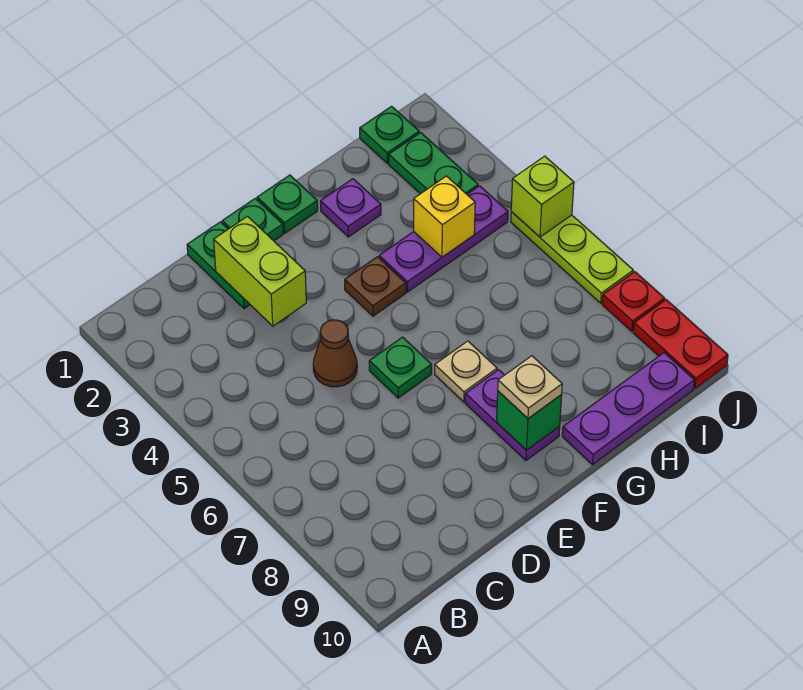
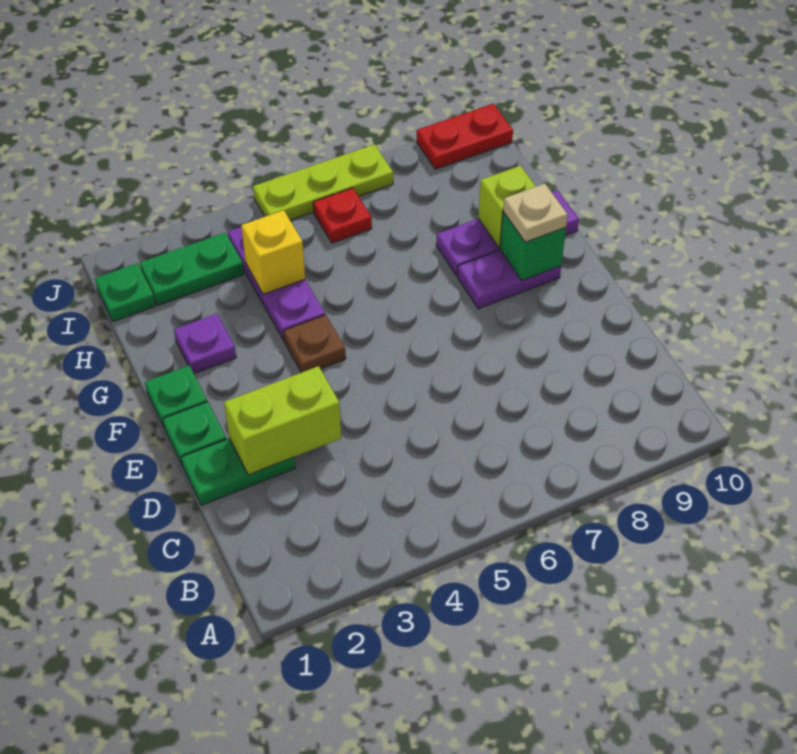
brown 1x1 cone [313,320,357,387] -> none
green 1x1 plate [369,337,432,398] -> none
tan 1x1 plate [435,341,497,402] -> none
purple 1x3 plate [562,353,694,465] -> purple 1x3 plate turned to [436,190,579,276]
lime 1x1 brick [511,156,574,237] -> lime 1x1 brick moved to [478,166,536,248]
red 1x1 plate [602,272,665,331] -> red 1x1 plate moved to [313,188,372,243]

